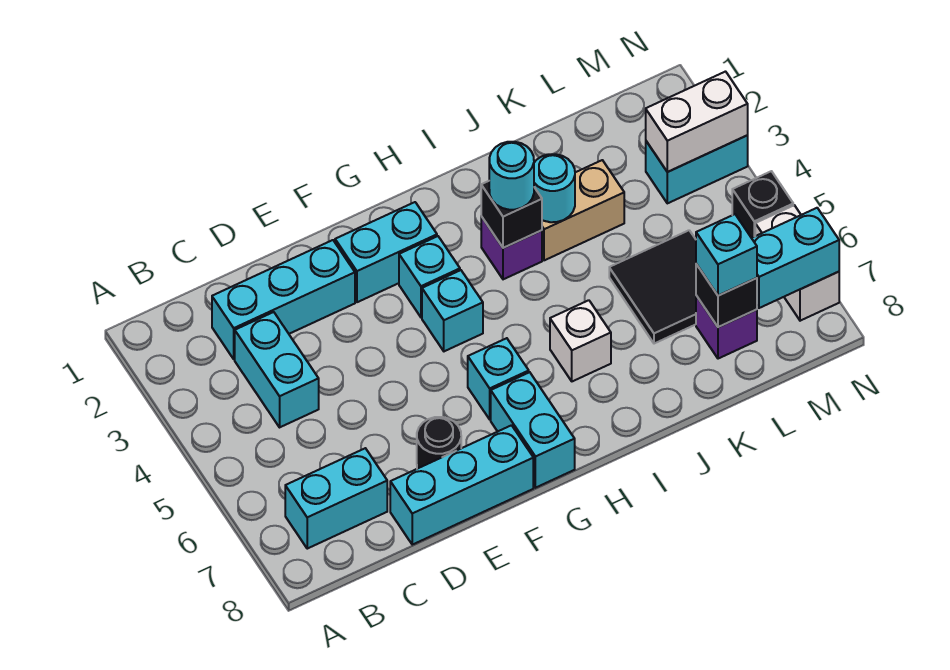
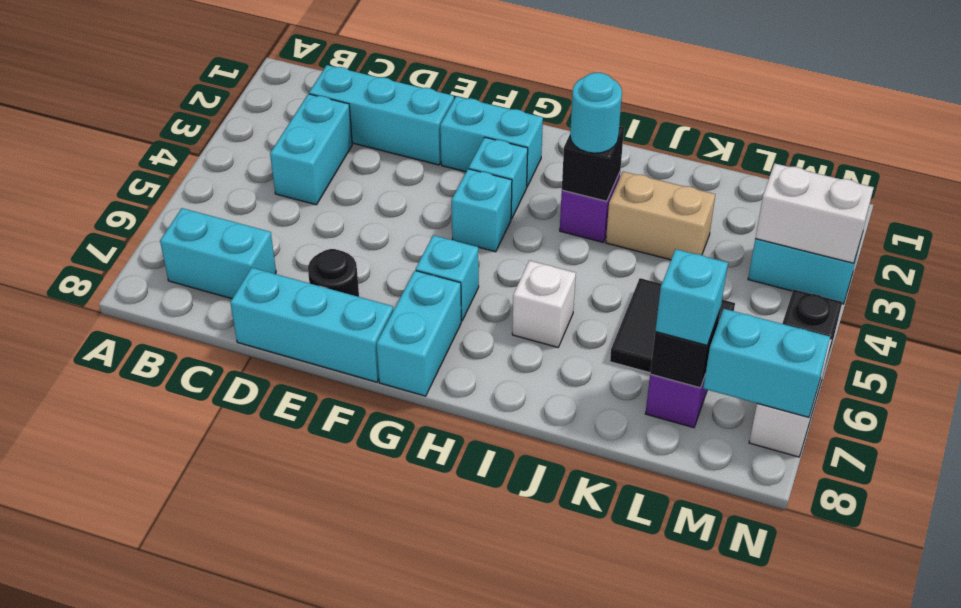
cyan 1x1 round brick [534,154,575,222] -> none

